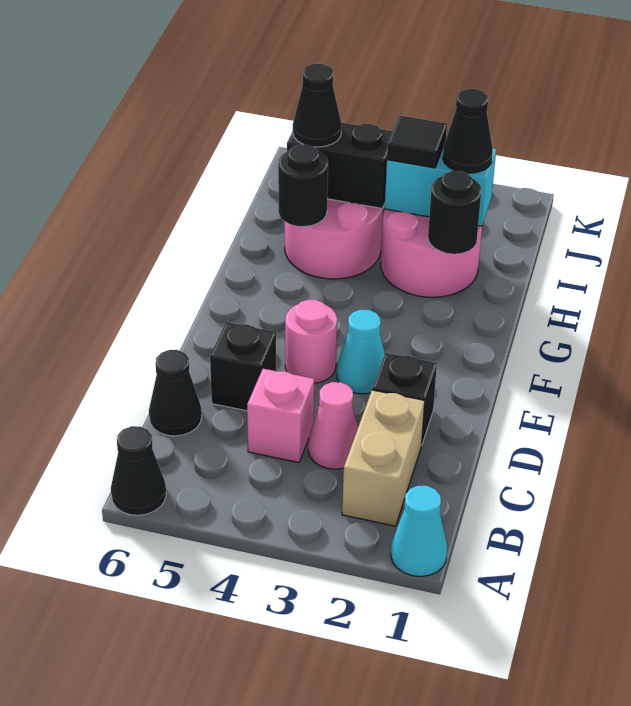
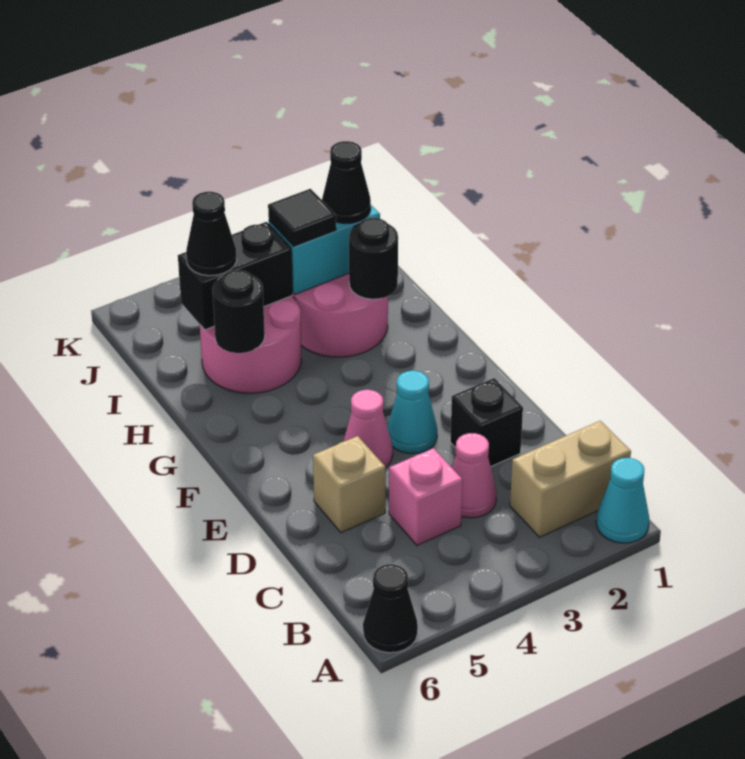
tan 1x2 brick [342,390,425,526] -> tan 1x2 brick turned to [510,421,631,537]
black 1x1 cone [149,350,202,436] -> none
black 1x1 brick [210,322,276,411] -> tan 1x1 brick [313,436,386,533]
pink 1x1 round brick [285,300,337,383] -> pink 1x1 cone [343,390,393,467]

